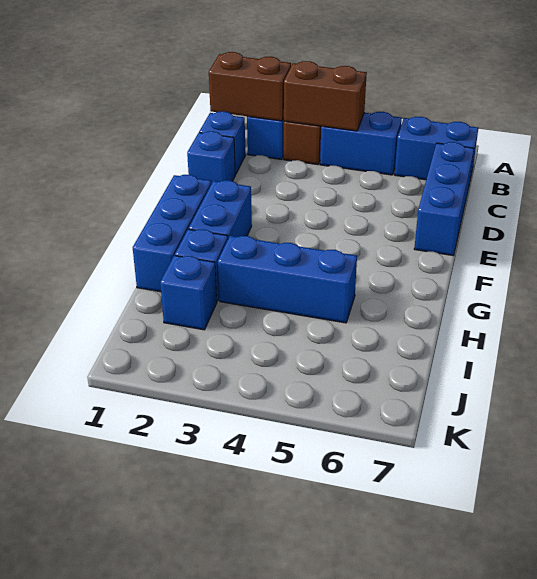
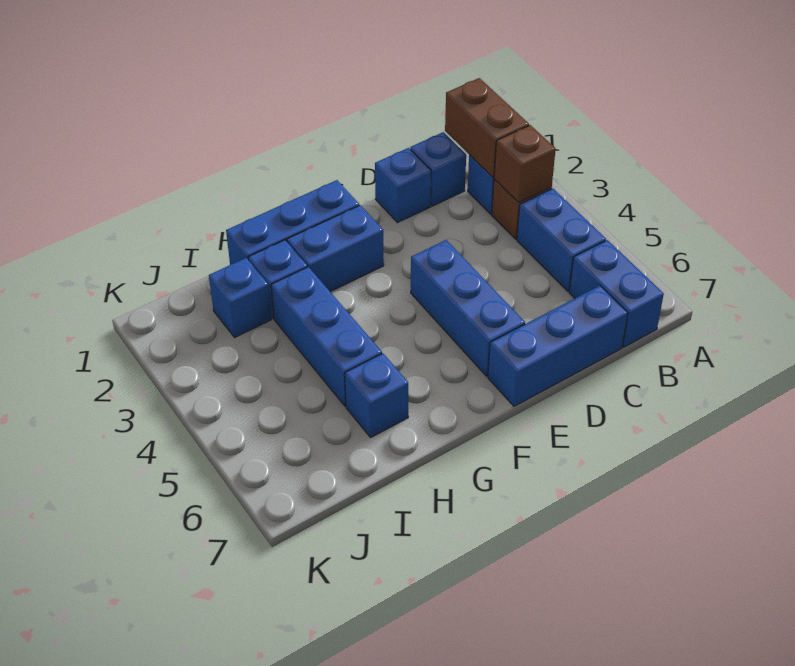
brown 1x2 brick [283,61,367,131] -> brown 1x1 brick [494,125,556,203]
none -> blue 1x3 brick [411,240,525,376]
none -> blue 1x1 brick [345,354,408,437]

